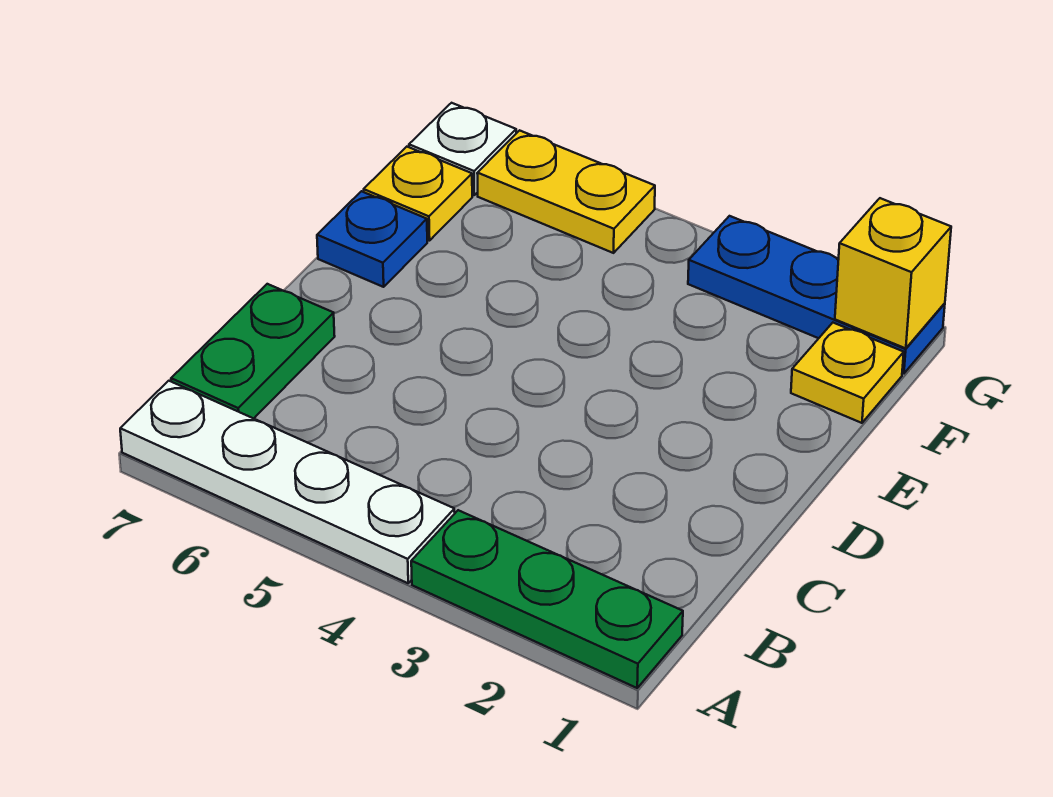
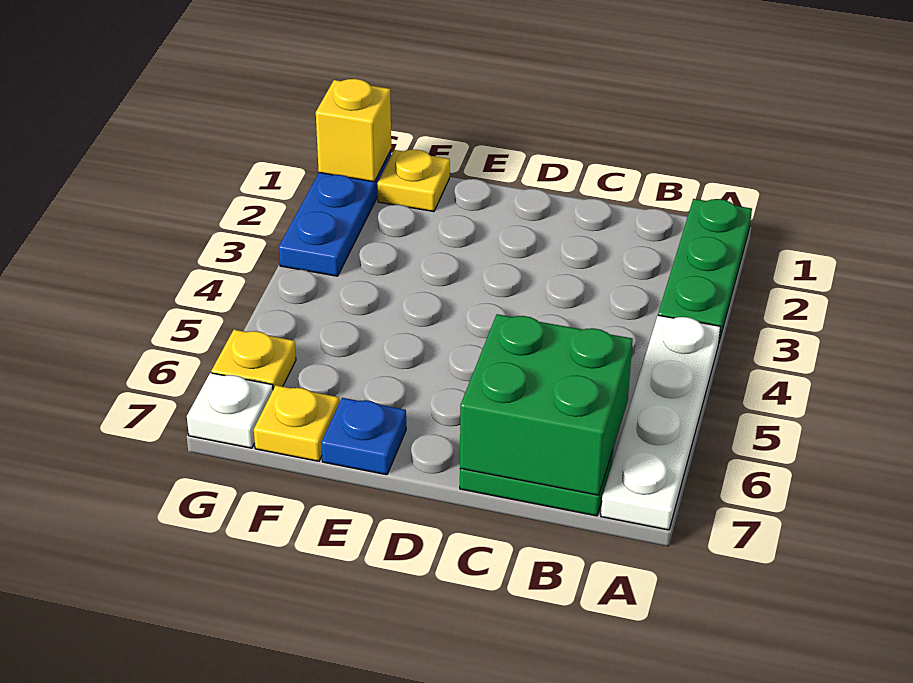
none -> green 2x2 brick [460,314,633,495]
yellow 1x2 plate [477,130,655,253] -> yellow 1x1 plate [211,329,296,389]

